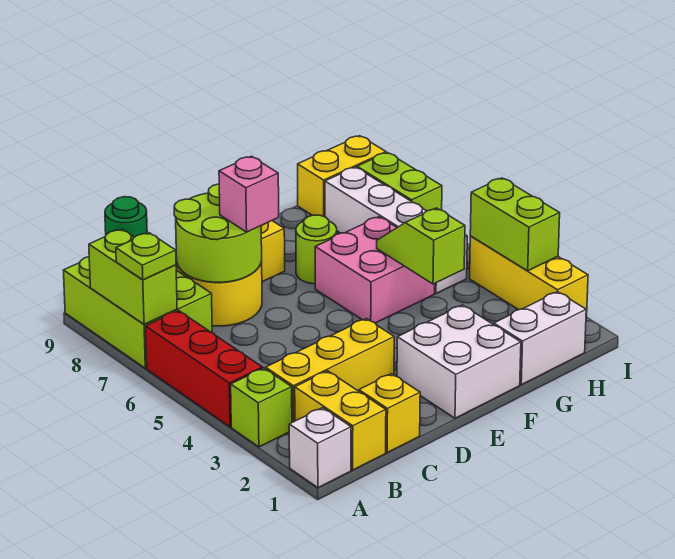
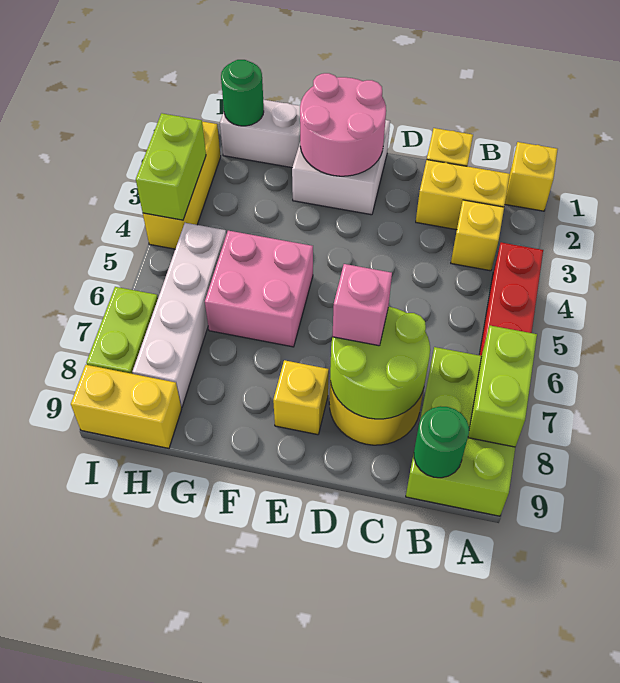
white 1x1 brick [289,408,351,488] -> yellow 1x1 brick [505,142,558,211]
lime 1x1 brick [231,368,292,447] -> none
lime 1x1 plate [116,233,176,280] -> none
yellow 1x2 brick [295,371,386,470] -> yellow 1x2 brick turned to [416,160,510,230]
yellow 1x3 brick [266,319,394,422] -> yellow 1x1 brick [451,200,504,271]
none -> pink 2x2 round brick [300,73,386,176]
lime 1x1 round brick [296,215,337,284] -> none
lime 1x2 slope [377,208,465,284] -> none
none -> green 1x1 round brick [221,60,264,126]

